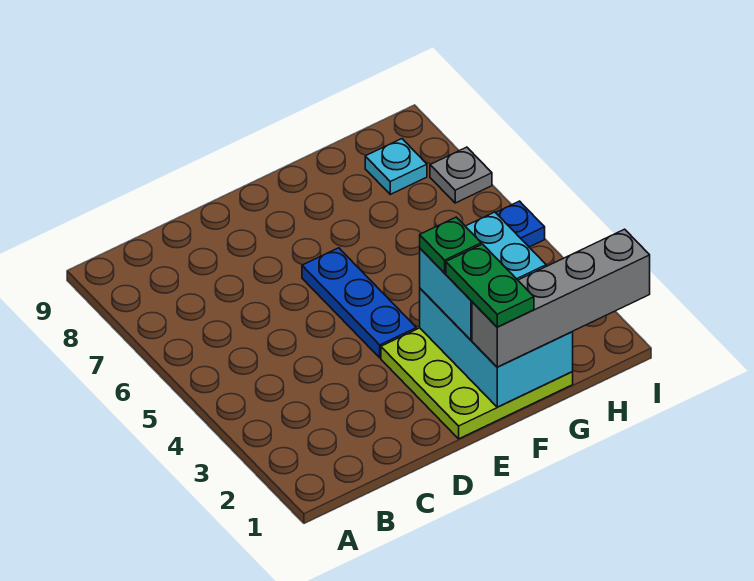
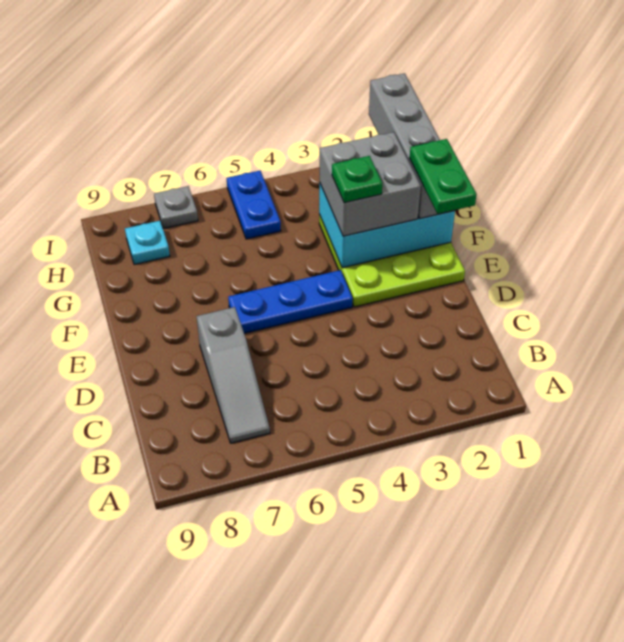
none -> grey 1x3 slope [196,307,270,443]
green 1x2 plate [446,244,534,327] -> green 1x2 plate turned to [409,139,477,214]
cyan 2x2 brick [420,212,546,340] -> grey 2x2 brick [320,132,421,236]

